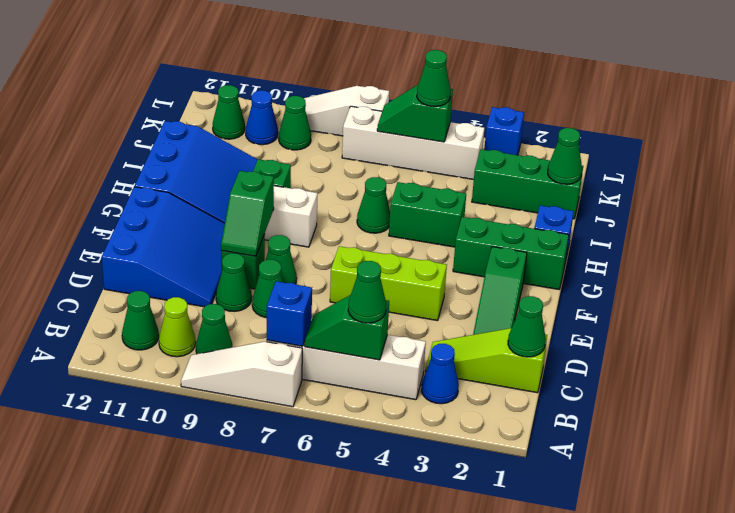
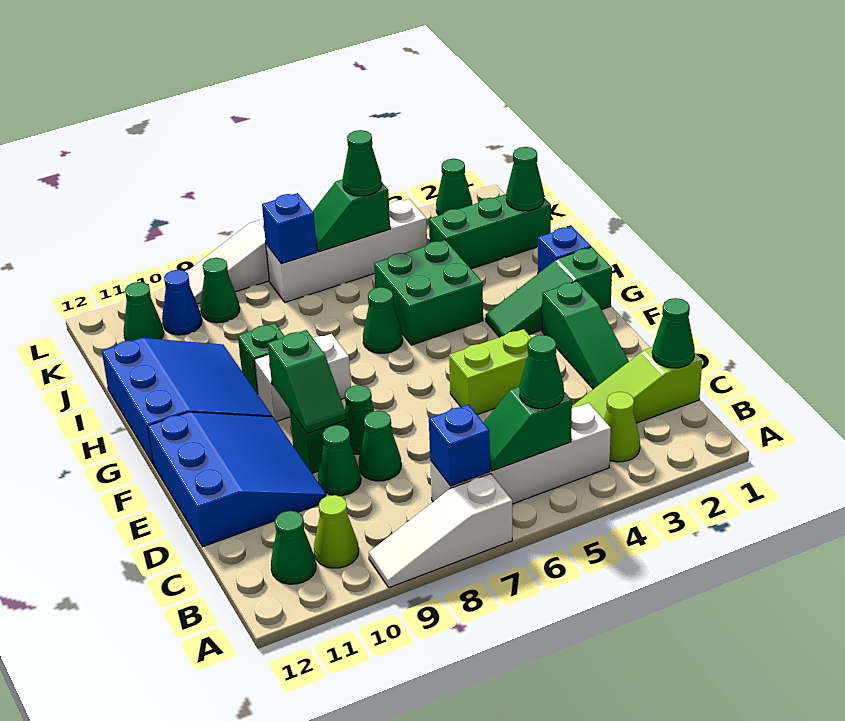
blue 1x1 cone [422,344,459,404] -> lime 1x1 cone [604,392,640,462]
green 1x1 cone [196,304,232,354] -> green 1x1 cone moved to [436,159,472,215]
lime 1x3 brick [330,246,447,321] -> lime 1x2 brick [449,329,531,415]
green 1x3 brick [453,217,569,289] -> green 1x3 slope [486,247,612,337]
green 1x2 brick [389,182,466,247] -> green 2x2 brick [374,240,483,345]
blue 1x1 brick [484,107,524,155] -> blue 1x1 brick moved to [262,193,317,264]

